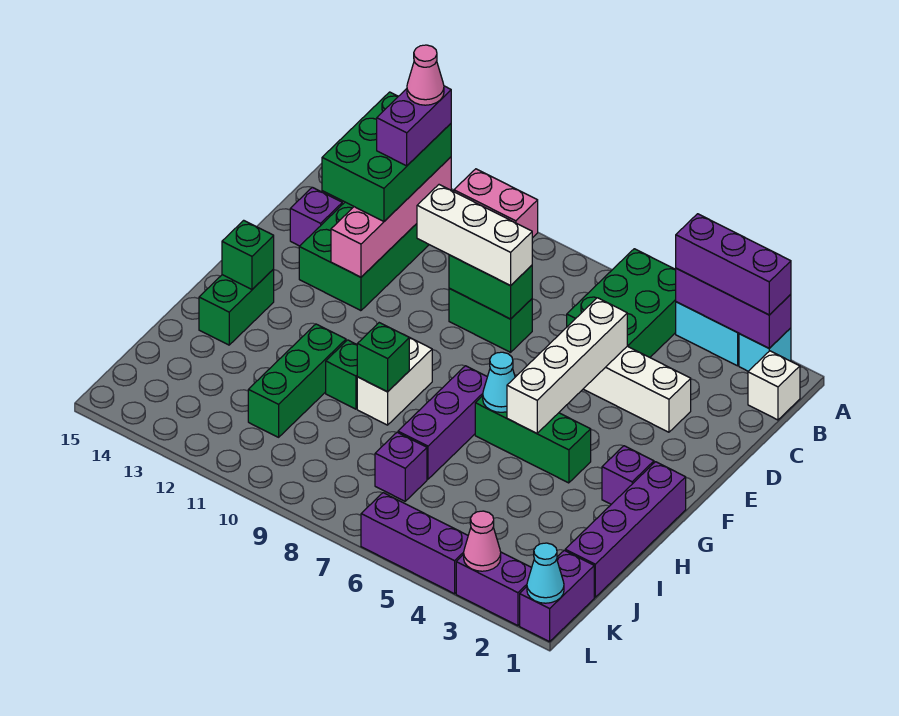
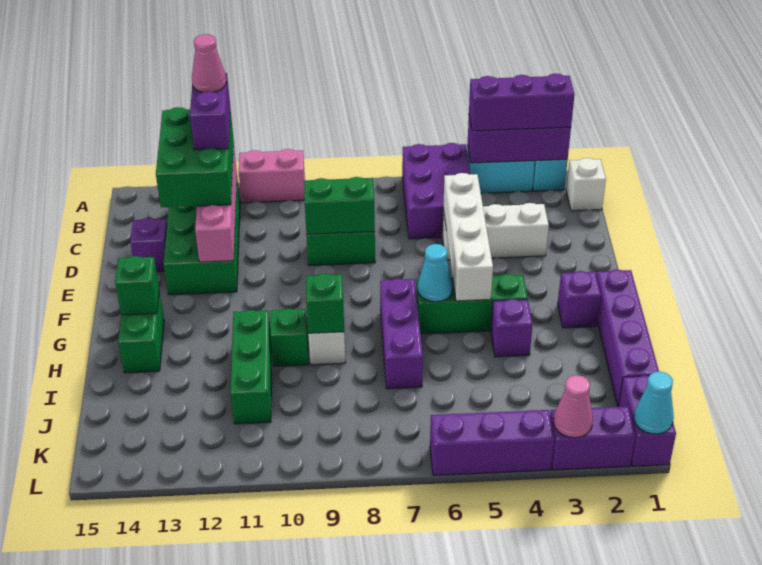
green 2x3 brick [567,249,676,357] -> purple 2x3 brick [402,143,471,239]
white 1x3 brick [417,185,532,286] -> none
purple 1x1 brick [375,432,427,501] -> purple 1x1 brick moved to [491,299,533,357]

